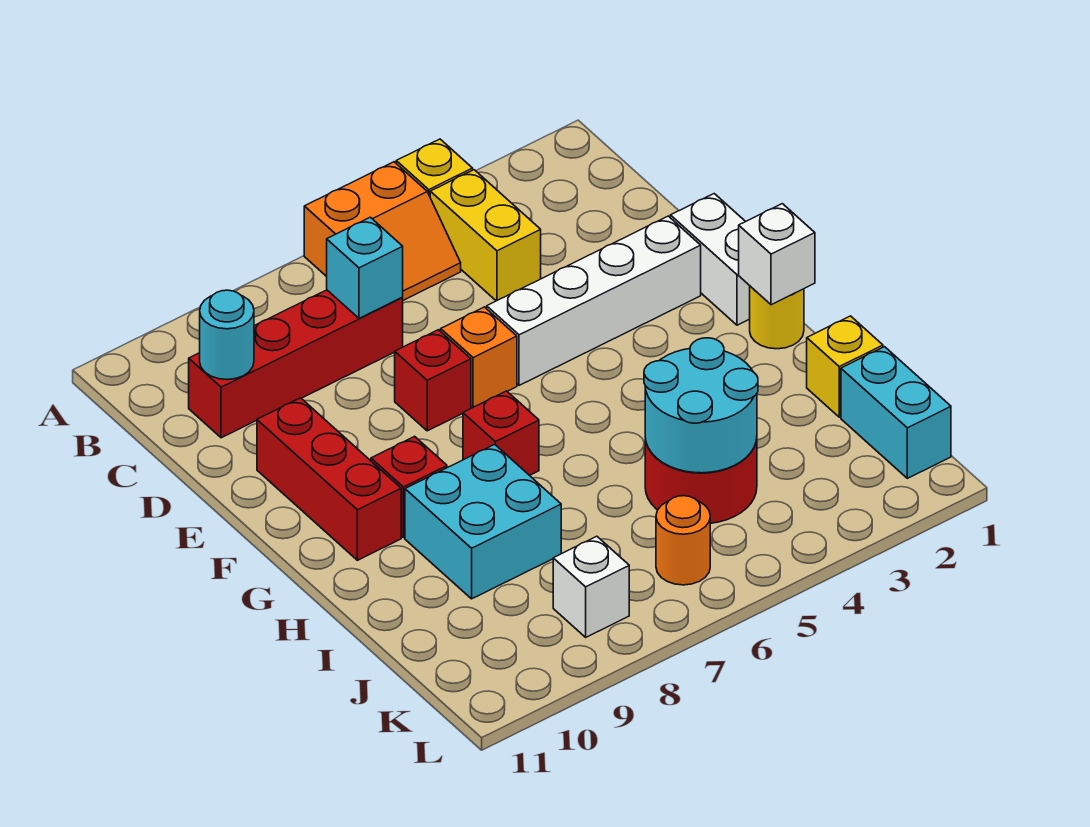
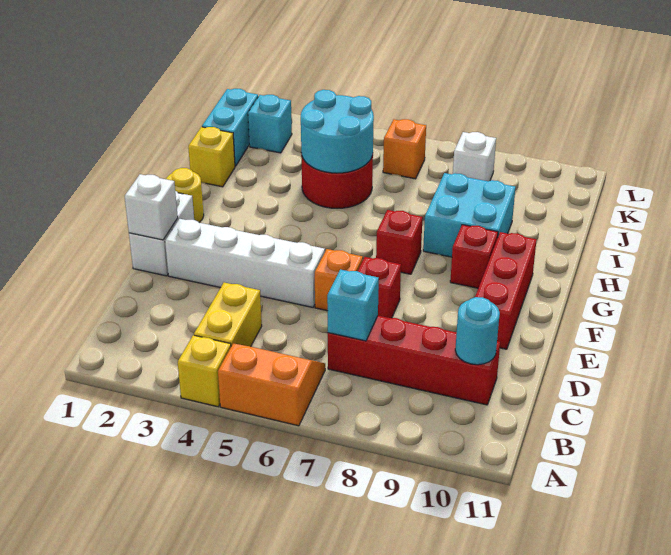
white 1x1 brick [739,204,815,305] -> white 1x1 brick moved to [125,174,178,240]
none -> cyan 1x1 brick [248,95,292,153]
orange 1x1 round brick [656,496,710,585] -> orange 1x1 brick [383,119,426,179]

